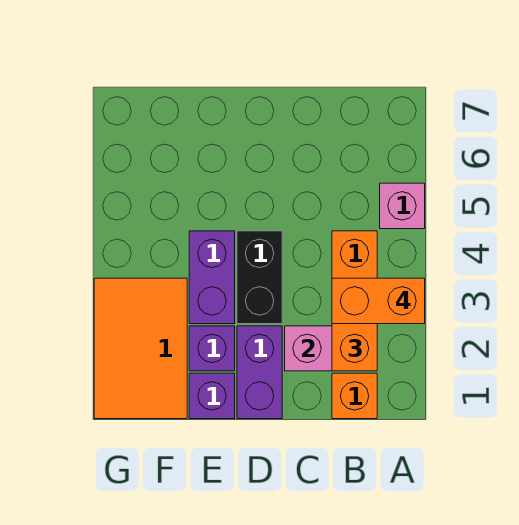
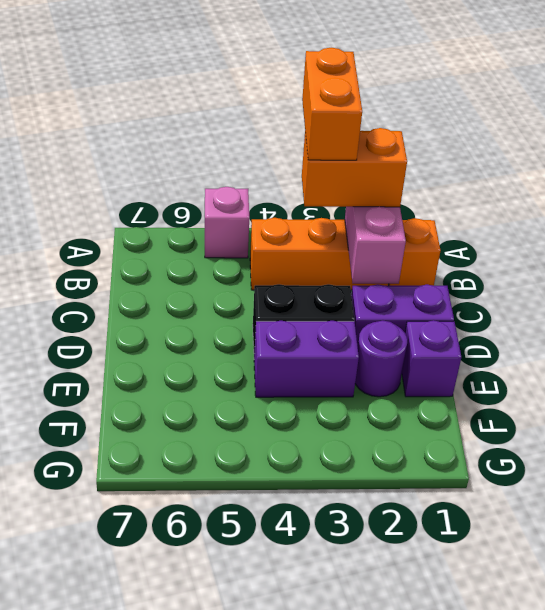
purple 1x1 brick [189,326,235,371] -> purple 1x1 round brick [355,320,407,397]
orange 2x3 tile [94,278,187,419] -> none

